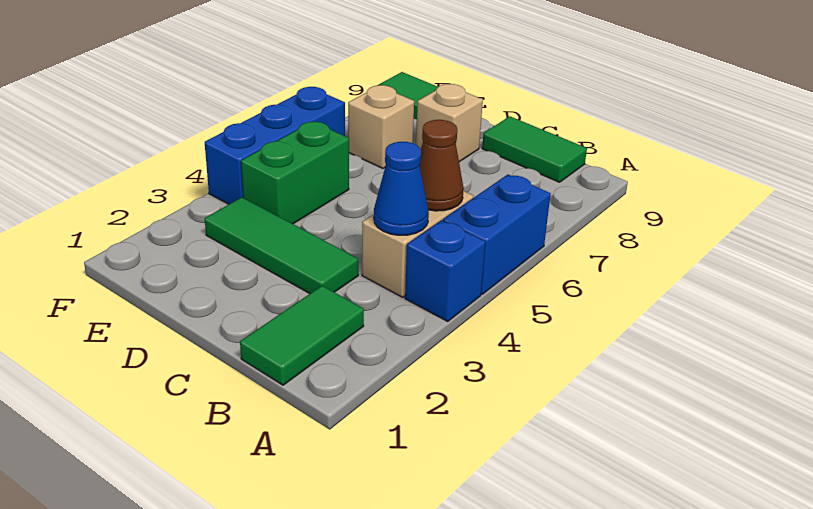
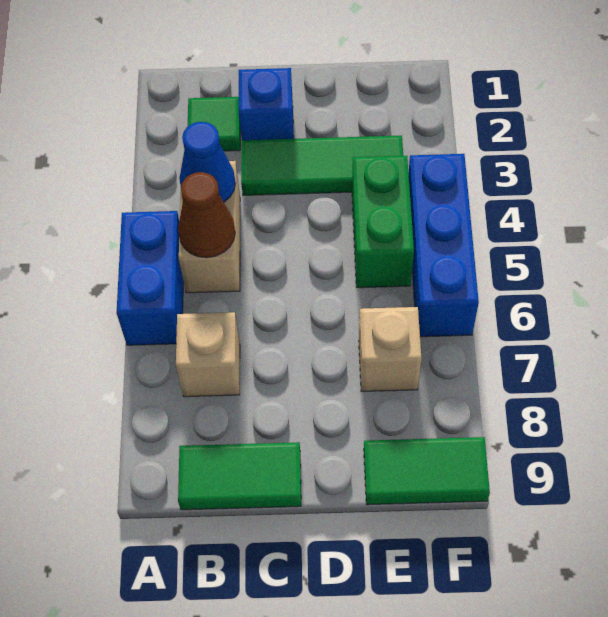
blue 1x1 brick [405,220,485,322] -> blue 1x1 brick moved to [239,68,294,140]
green 1x2 tile [240,286,364,385] -> green 1x1 tile [188,97,240,151]
tan 1x1 brick [416,84,483,162] -> tan 1x1 brick moved to [176,312,240,397]

